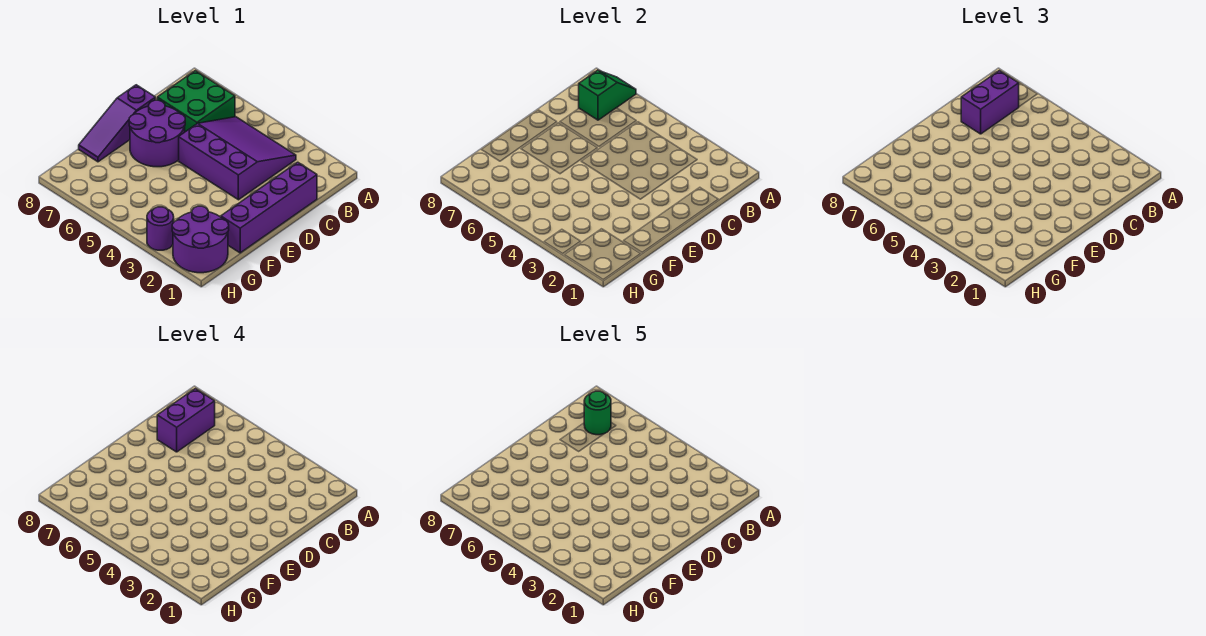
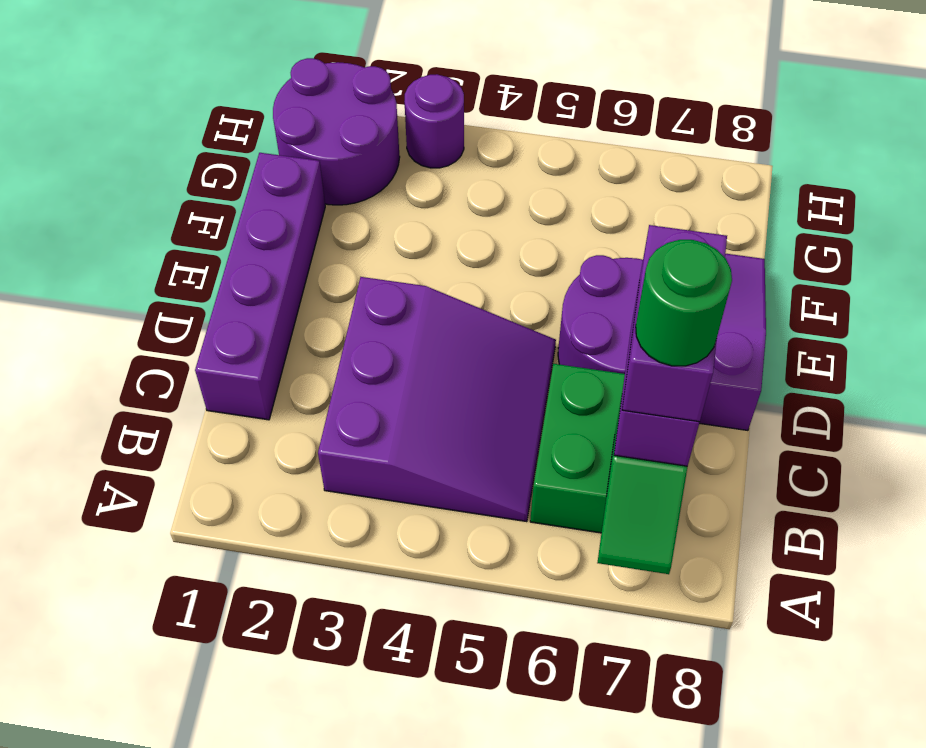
purple 3x3 slope [179,117,296,200] -> purple 3x3 slope turned to [318,277,556,522]

